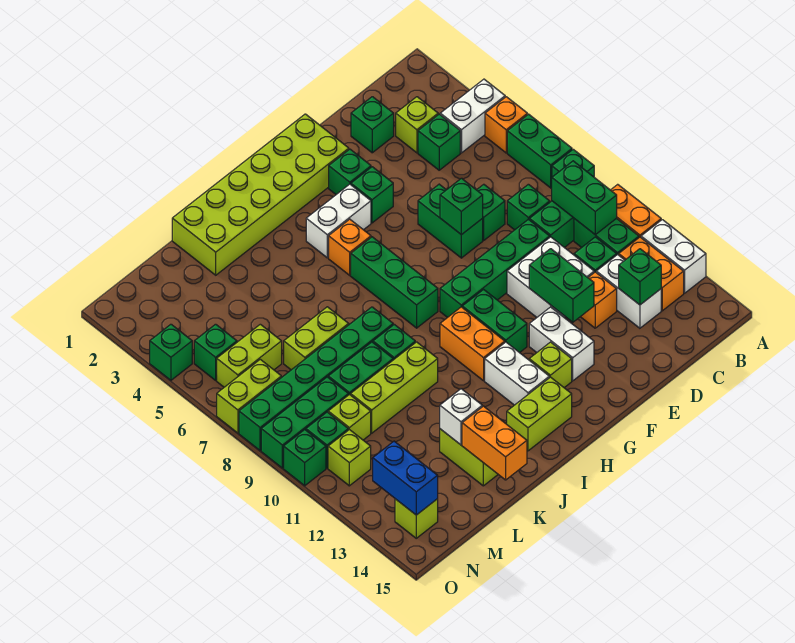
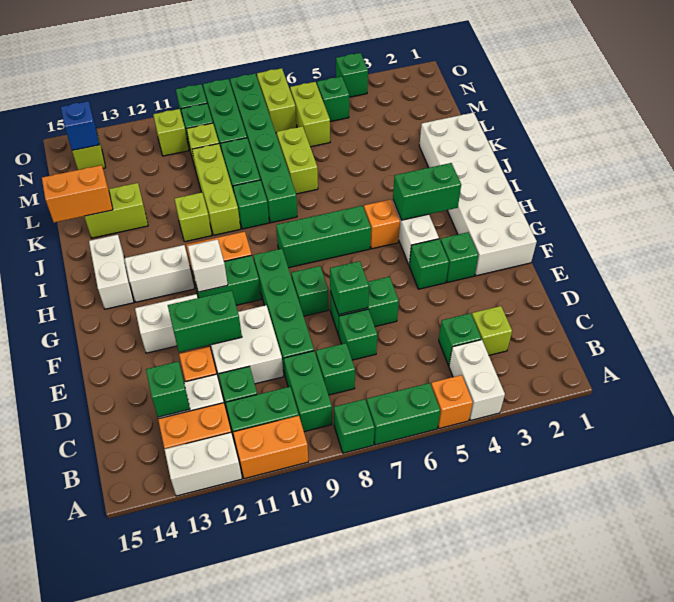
green 1x2 brick [552,161,617,235] -> green 1x2 brick moved to [393,163,461,220]
green 1x1 brick [351,97,394,153] -> green 1x1 brick moved to [291,266,329,316]
lime 2x6 brick [172,114,349,275] -> white 2x6 brick [419,112,537,276]
lime 1x1 brick [529,342,572,388] -> lime 1x1 brick moved to [175,192,212,242]
lime 1x2 brick [507,377,572,451] -> white 1x2 brick [89,235,134,309]
white 1x1 brick [440,389,482,445] -> white 1x1 brick moved to [188,239,228,292]
blue 1x2 brick [373,441,438,515] -> blue 1x1 brick [61,101,99,150]

